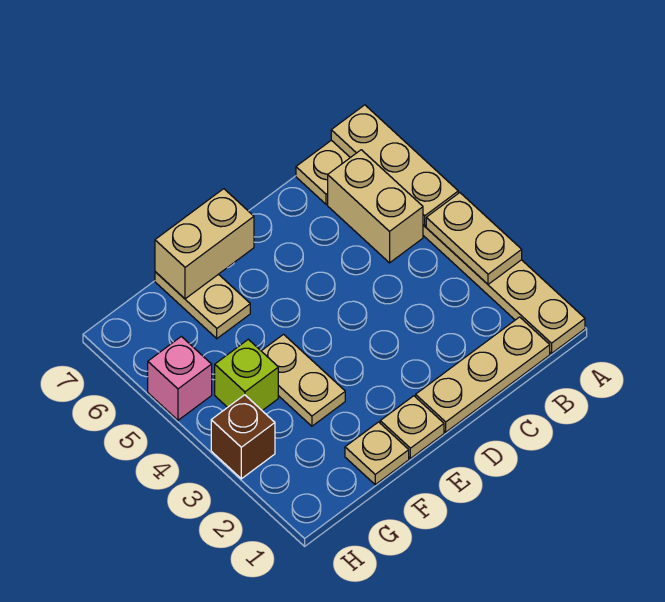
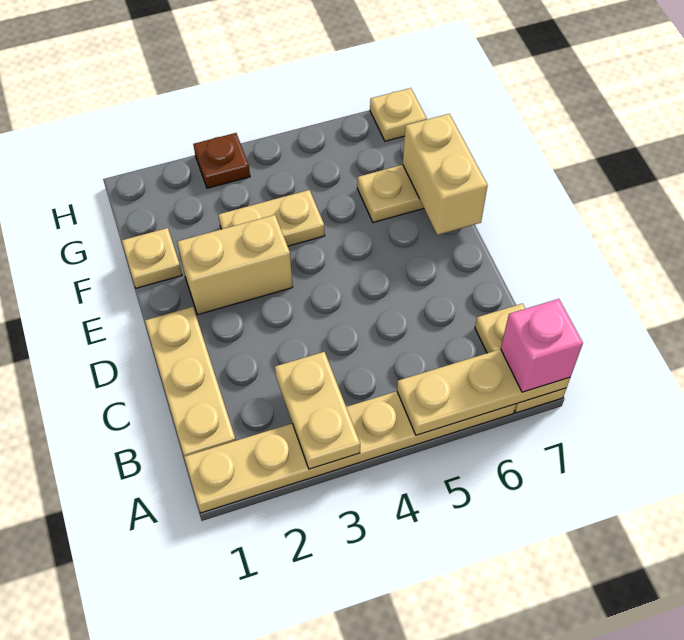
tan 1x2 plate [426,193,522,284] -> tan 1x2 plate turned to [275,352,360,469]
tan 1x2 brick [328,150,423,263] -> tan 1x2 brick moved to [177,215,293,314]
tan 1x1 plate [380,396,444,458] -> tan 1x1 plate moved to [370,88,427,141]
lime 1x1 brick [215,339,278,410] -> none
brown 1x1 brick [211,395,275,479] -> brown 1x1 plate [193,133,250,188]
pink 1x1 brick [148,336,212,420] -> pink 1x1 brick moved to [501,299,583,392]

